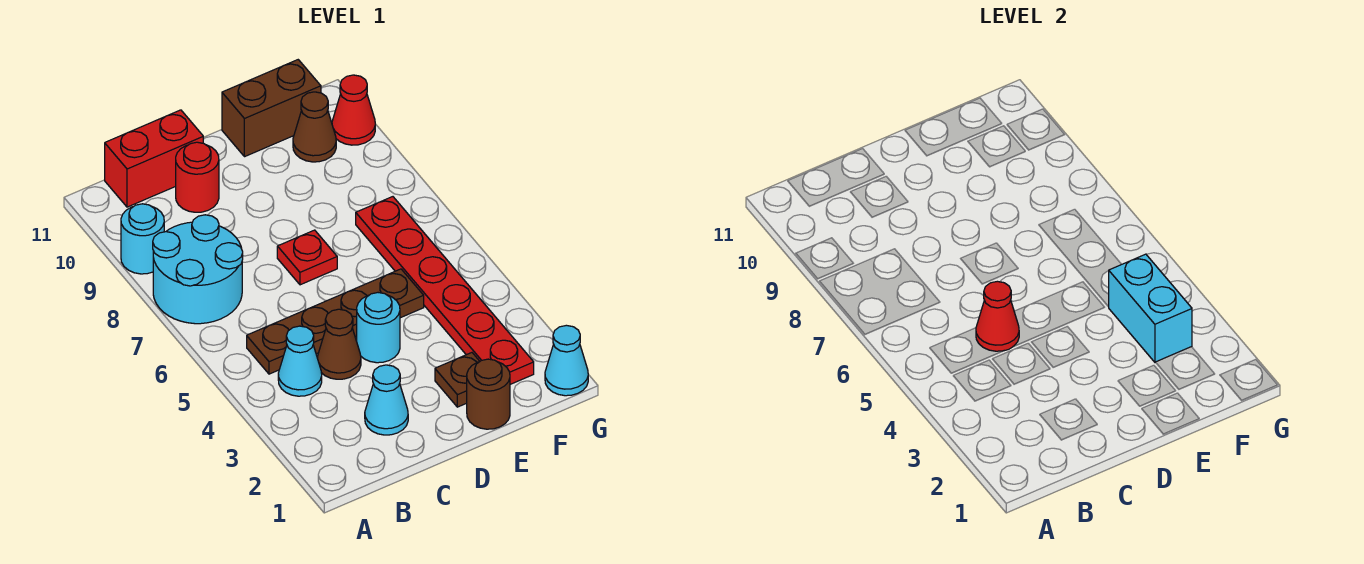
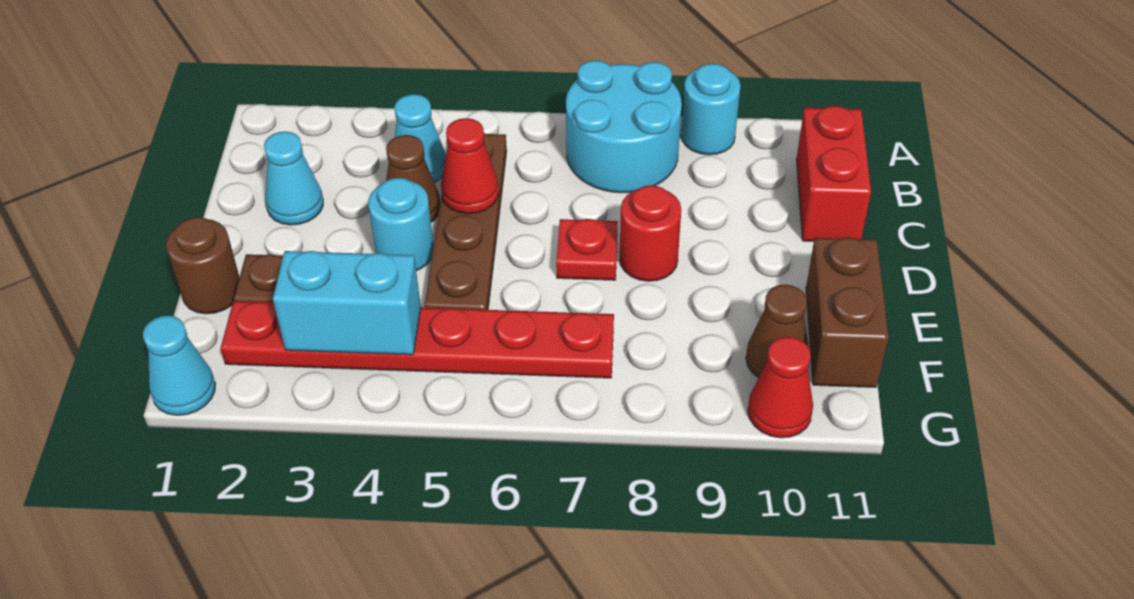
red 1x1 round brick [176,142,219,212] -> red 1x1 round brick moved to [620,185,681,281]

